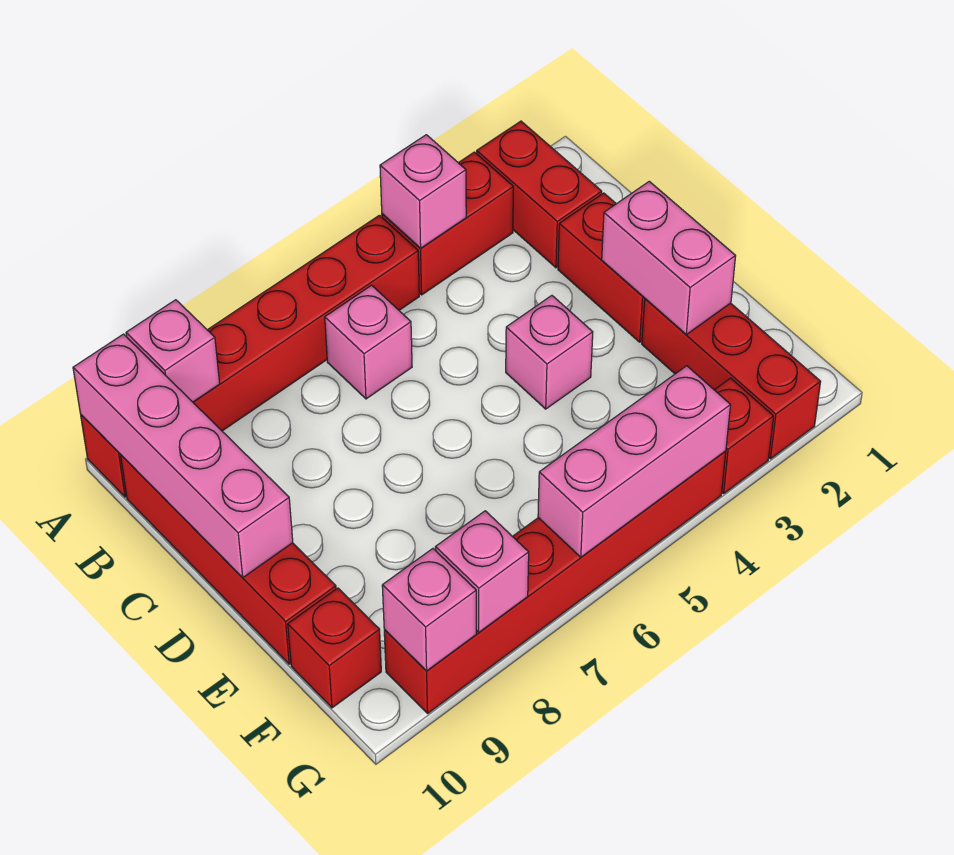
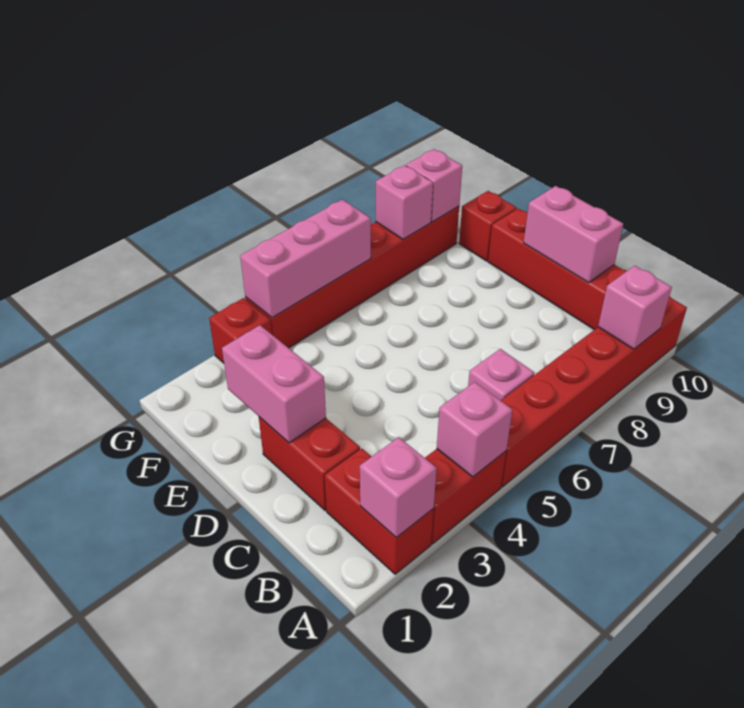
pink 1x4 brick [73,334,293,578] -> pink 1x2 brick [524,186,623,283]
pink 1x1 brick [506,296,593,409] -> pink 1x1 brick moved to [360,437,437,538]
red 1x3 brick [642,299,821,459] -> none

